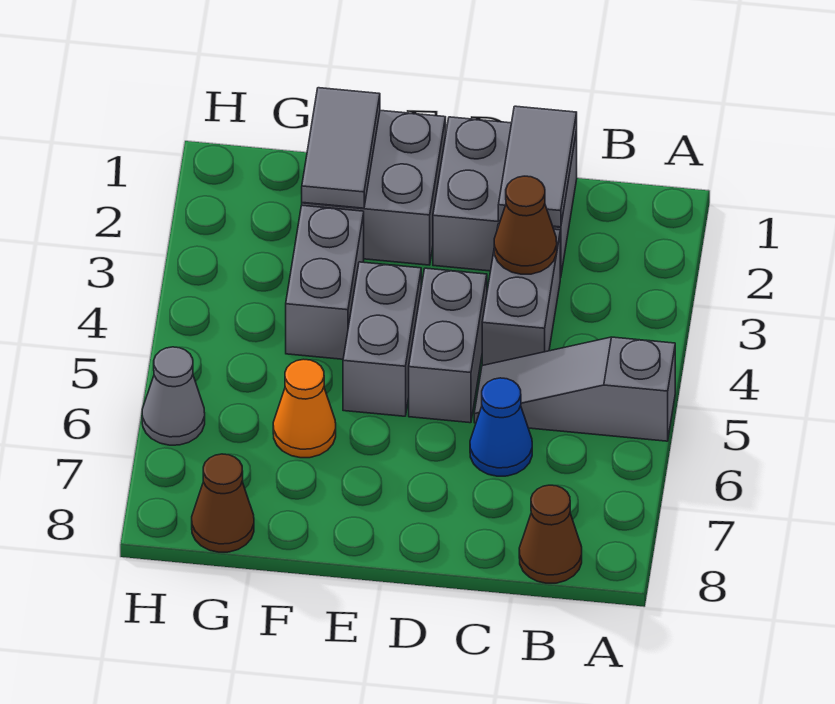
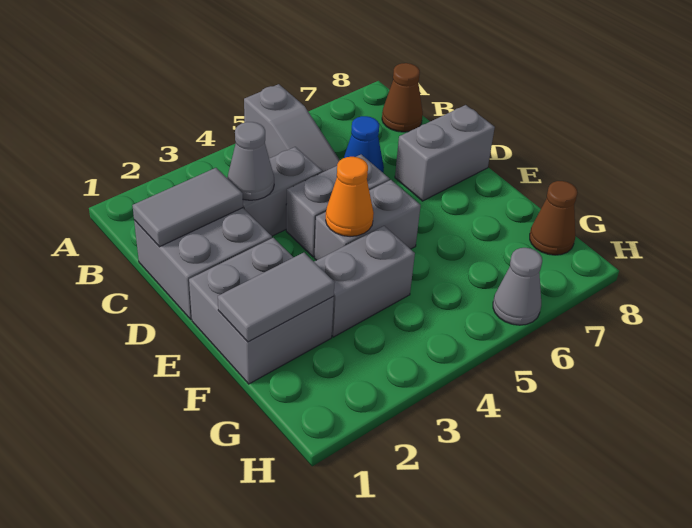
brown 1x1 cone [494,176,557,274] -> grey 1x1 cone [227,122,274,200]
none -> grey 1x2 brick [395,105,495,201]
orange 1x1 cone [273,359,336,458] -> orange 1x1 cone moved to [326,157,374,237]

